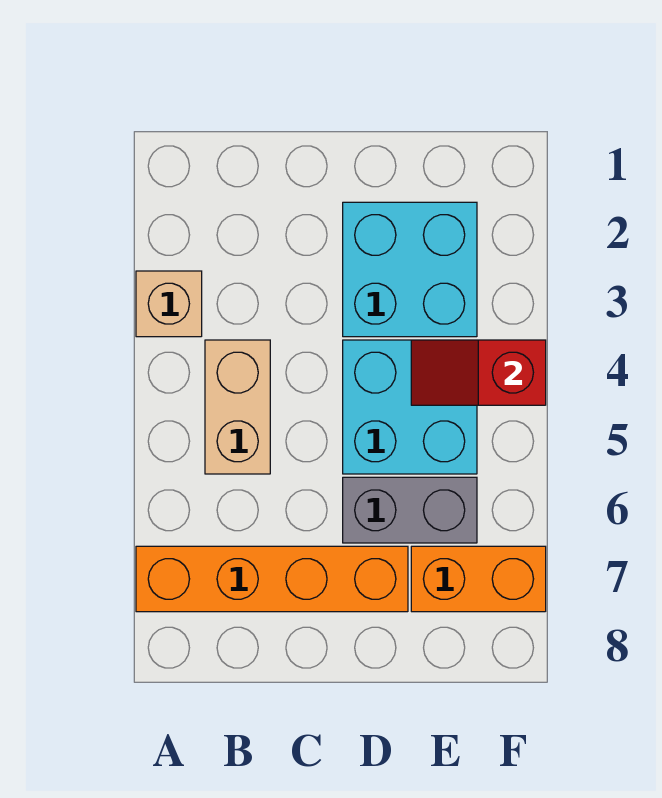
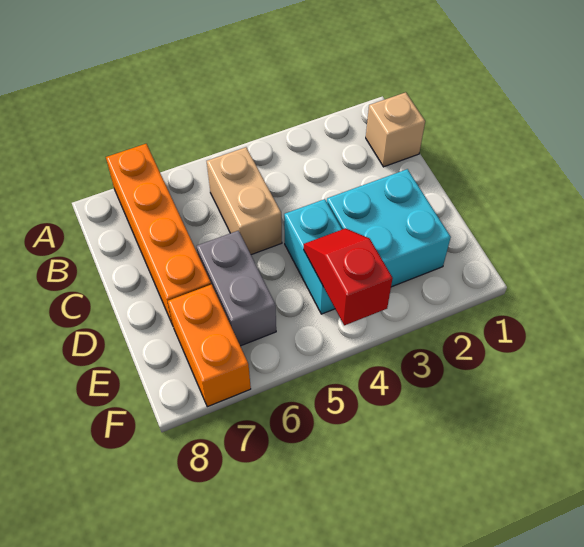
tan 1x1 brick [136,271,202,337] -> tan 1x1 brick moved to [366,92,425,167]
tan 1x2 brick [205,340,270,474] -> tan 1x2 brick turned to [207,147,282,255]
cyan 2x2 brick [343,340,477,474] -> cyan 1x2 brick [284,199,342,314]

